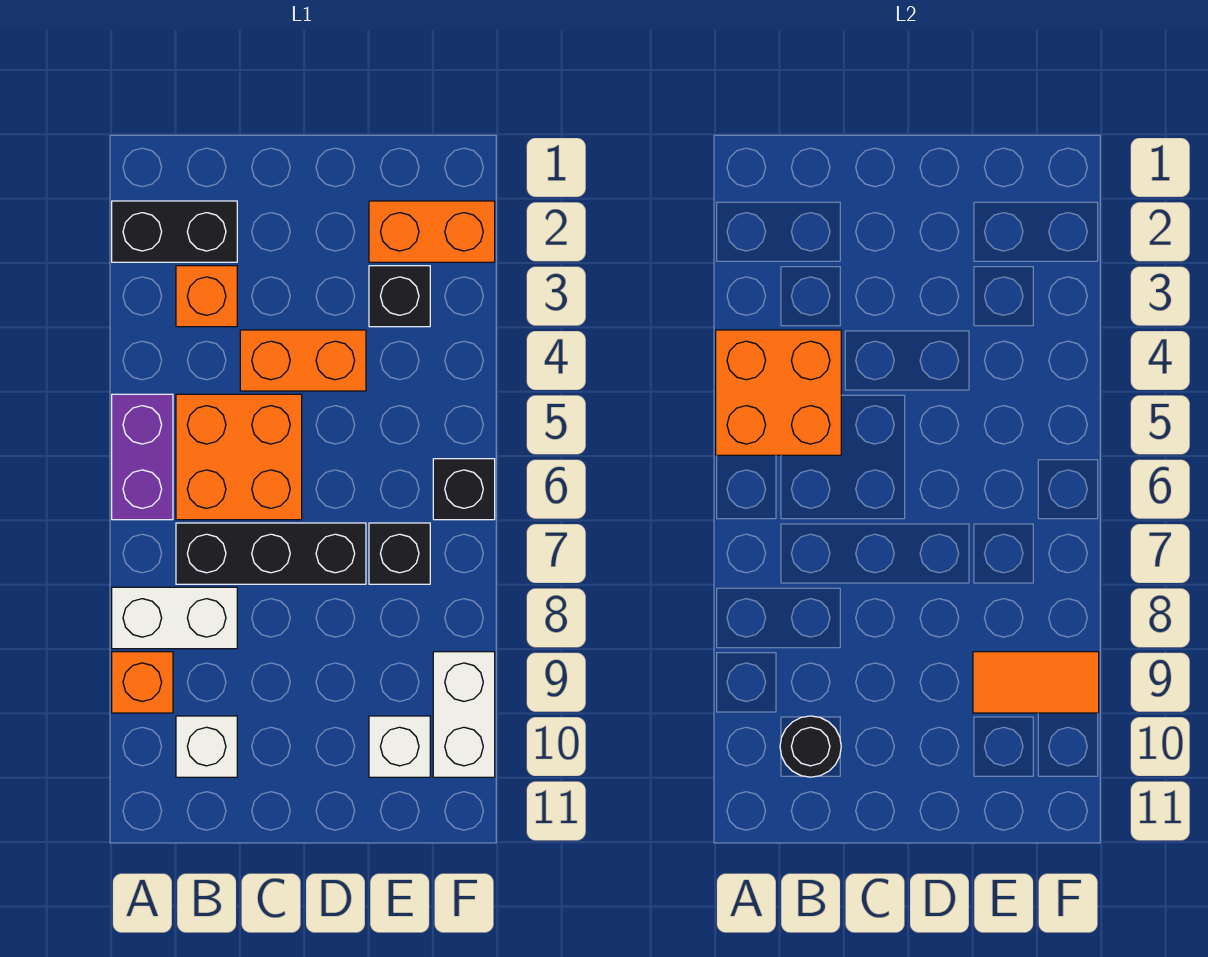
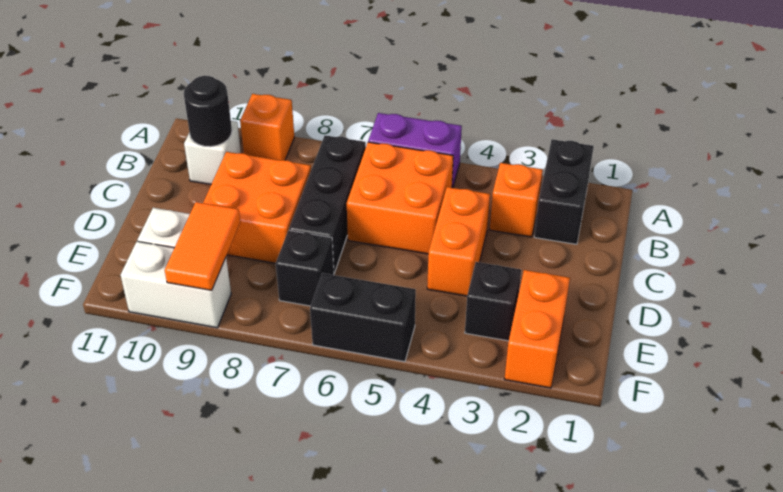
orange 2x2 brick [716,330,841,455] -> orange 2x2 brick moved to [203,152,311,263]
white 1x2 brick [112,587,237,649] -> none
black 1x1 brick [433,459,495,520] -> black 1x2 brick [310,273,416,362]

